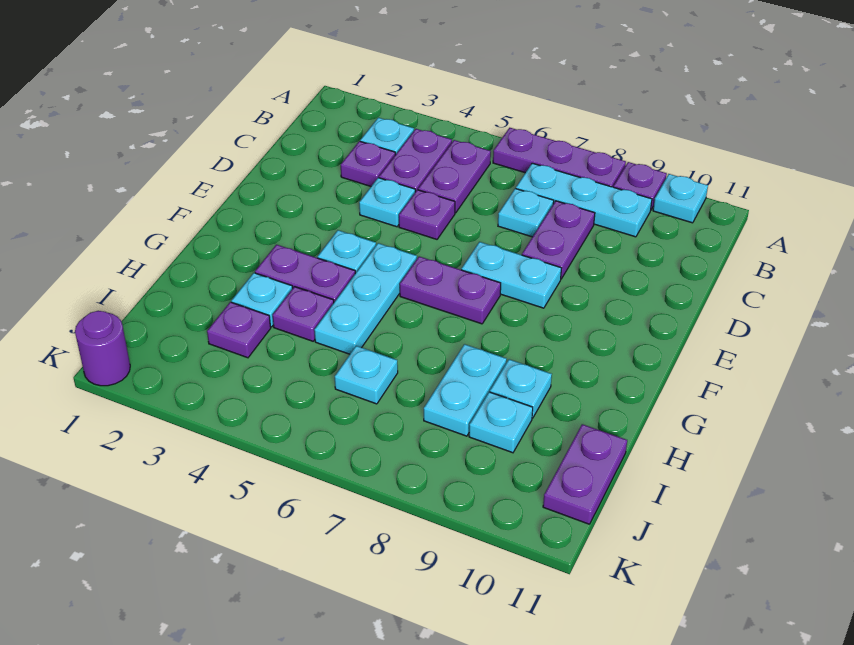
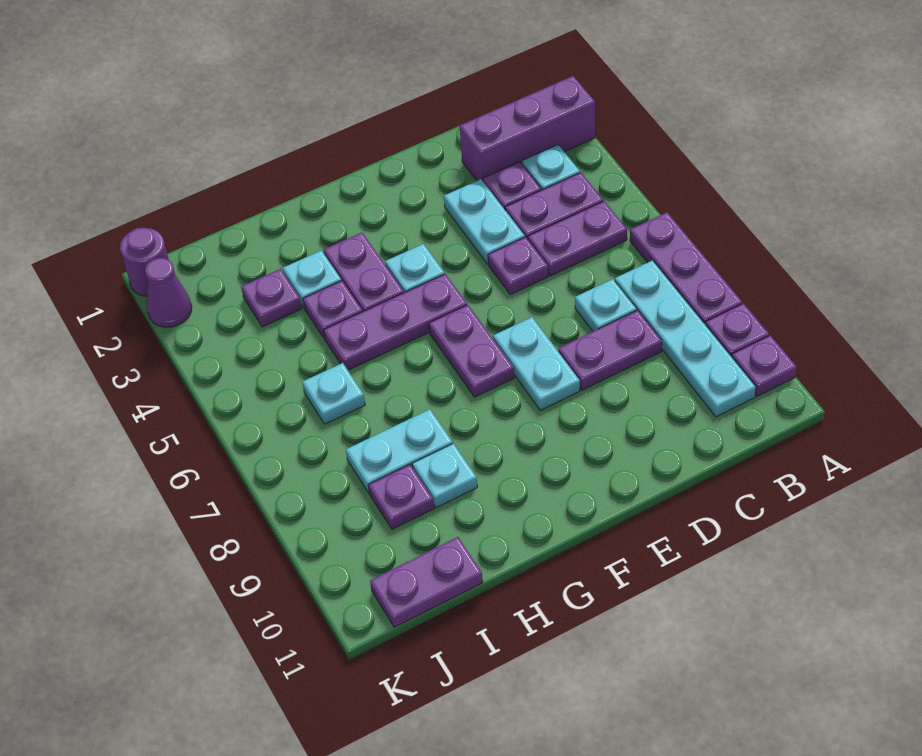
none -> purple 1x3 brick [460,76,595,181]
cyan 1x1 plate [653,174,708,223] -> purple 1x1 plate [732,335,796,396]
cyan 1x3 plate [516,163,652,237] -> cyan 1x4 plate [615,260,756,417]
cyan 1x1 plate [359,178,415,227] -> cyan 1x2 plate [444,179,525,264]
cyan 1x3 plate [314,243,417,354] -> purple 1x3 plate [324,274,467,370]
cyan 1x1 plate [469,392,533,453] -> purple 1x1 plate [368,465,434,529]
none -> purple 1x1 cone [145,258,192,327]

